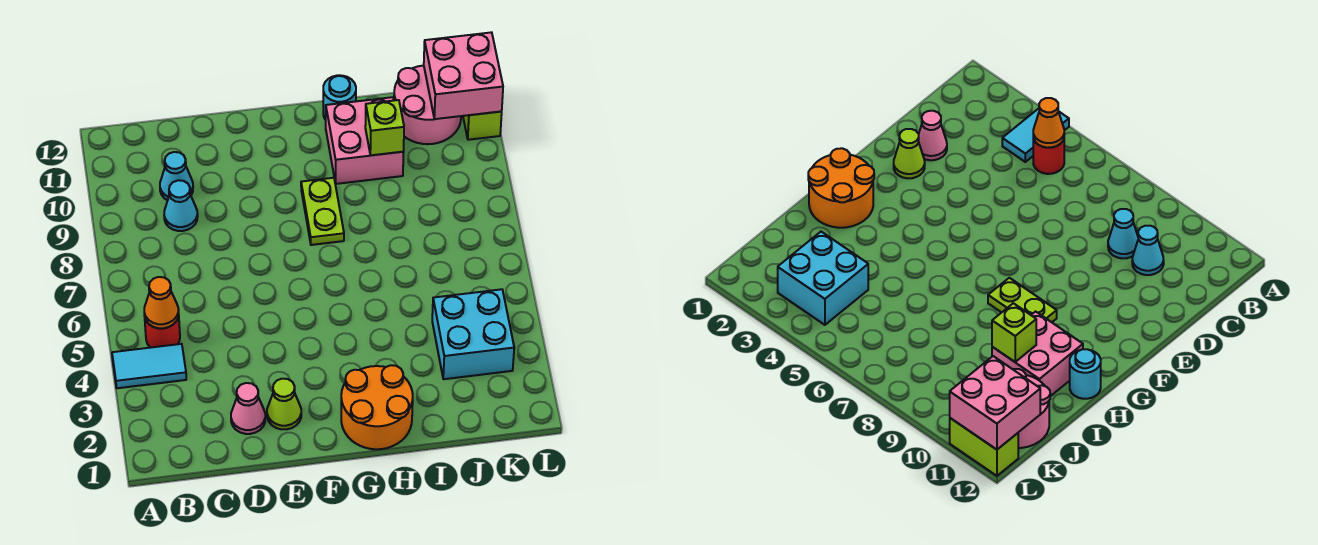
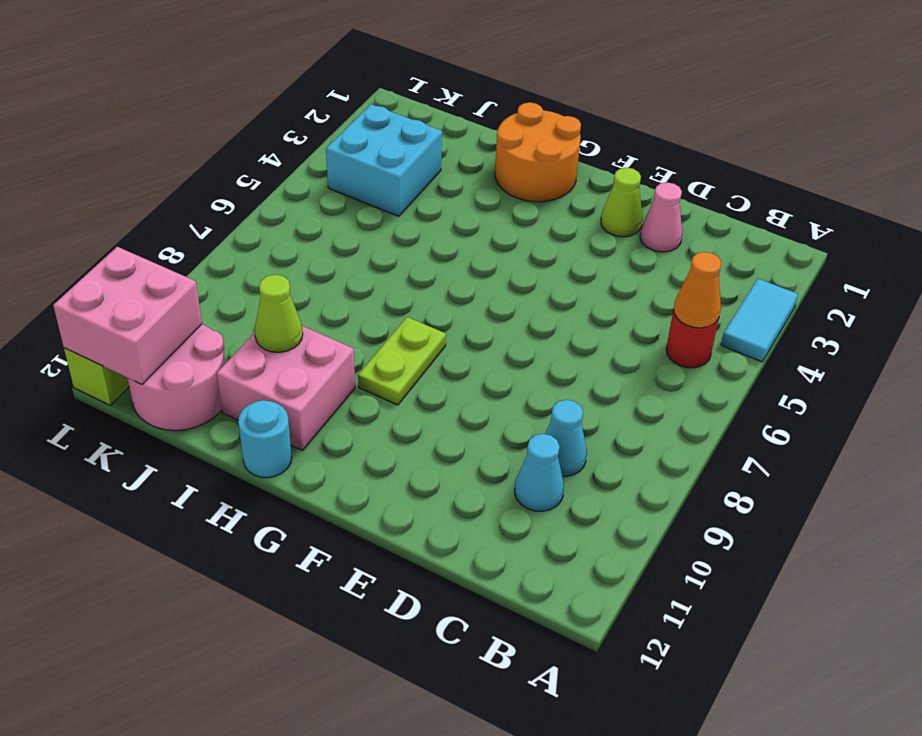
cyan 1x2 tile [112,344,186,388] -> cyan 1x2 tile turned to [721,279,798,362]
lime 1x1 brick [365,100,404,155] -> lime 1x1 cone [255,275,303,352]

